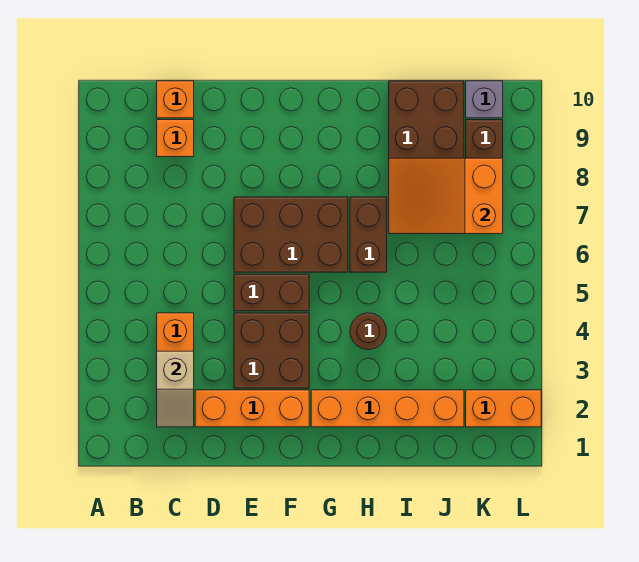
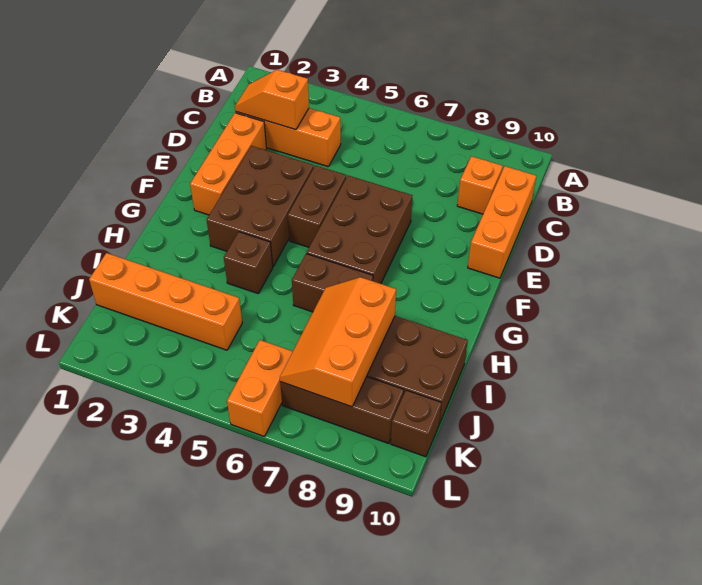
tan 1x2 slope [157,351,194,427] -> orange 1x2 slope [235,70,309,130]
orange 1x1 brick [157,81,194,118] -> orange 1x3 brick [468,166,536,278]
brown 2x2 brick [234,313,309,388] -> brown 2x3 brick [207,146,314,266]
orange 1x4 brick [311,390,464,427] -> orange 1x4 brick turned to [89,253,242,350]
brown 1x1 round brick [350,313,387,350] -> brown 1x1 brick [224,232,273,293]
orange 2x3 slope [389,158,503,234] -> orange 2x3 slope turned to [280,277,396,407]
orange 1x2 brick [466,390,541,427] -> orange 1x2 brick moved to [227,340,293,437]
grey 1x1 brick [466,81,503,118] -> brown 1x1 brick [391,390,442,457]

